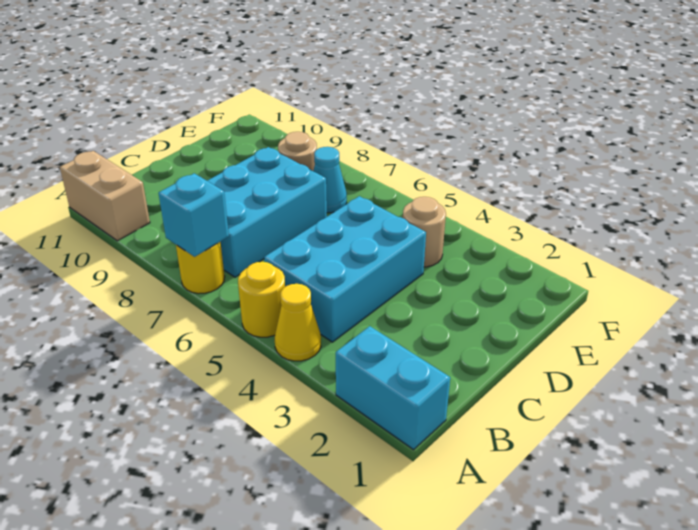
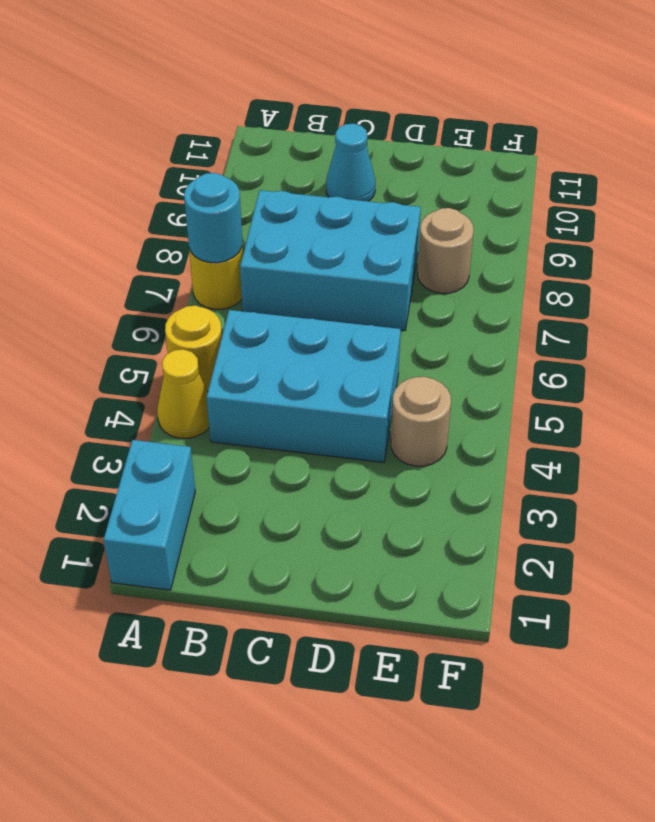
cyan 1x1 brick [159,173,229,257] -> cyan 1x1 round brick [184,173,242,263]
tan 1x2 brick [60,151,150,241] -> none
cyan 1x1 cone [313,147,347,213] -> cyan 1x1 cone moved to [326,124,375,201]

